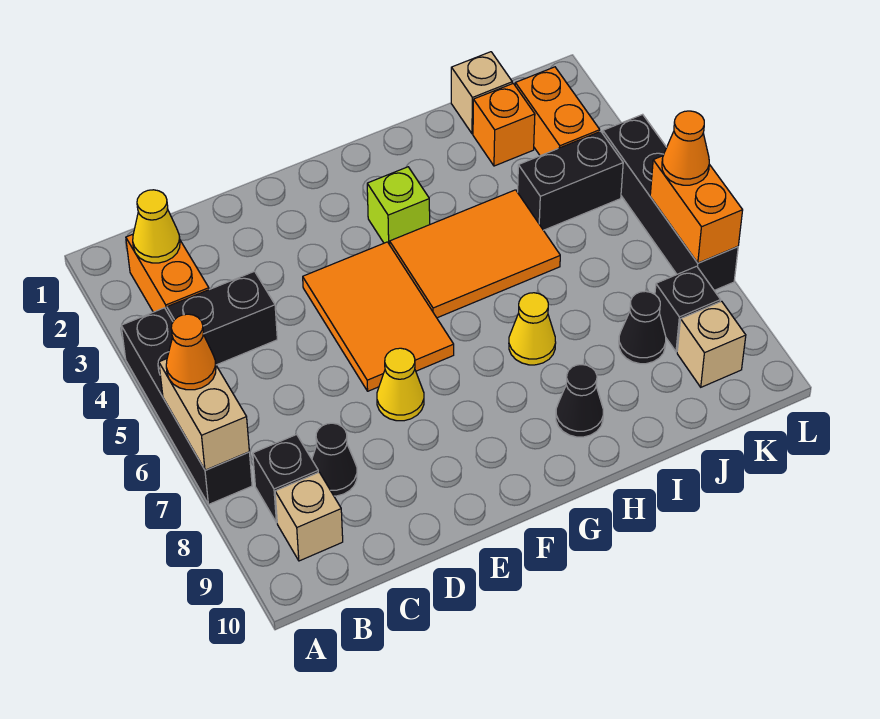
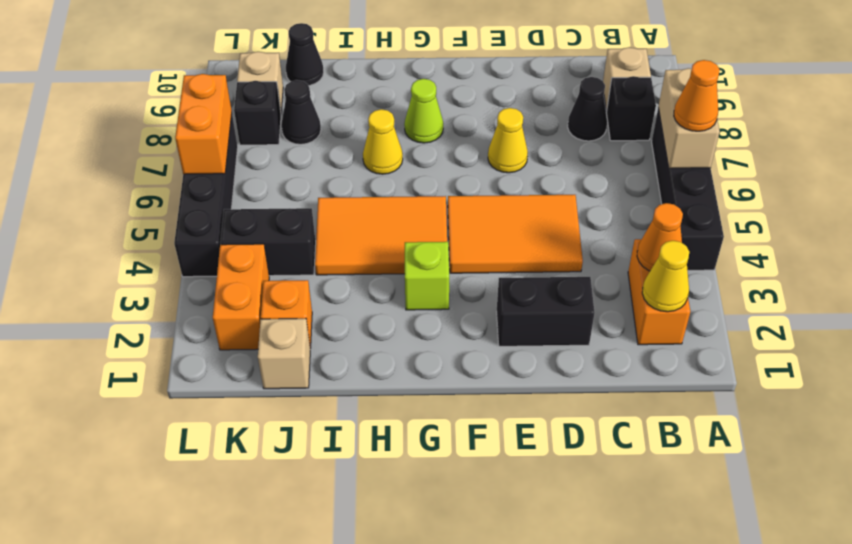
black 1x2 brick [167,271,277,365] -> black 1x2 brick moved to [497,277,595,346]
orange 2x3 tile [303,242,454,391] -> orange 2x3 tile turned to [448,195,583,273]
none -> lime 1x1 cone [404,79,443,143]
black 1x1 cone [556,365,603,437] -> black 1x1 cone moved to [286,23,324,86]
orange 1x1 cone [662,111,709,185] -> orange 1x1 cone moved to [637,203,683,271]

